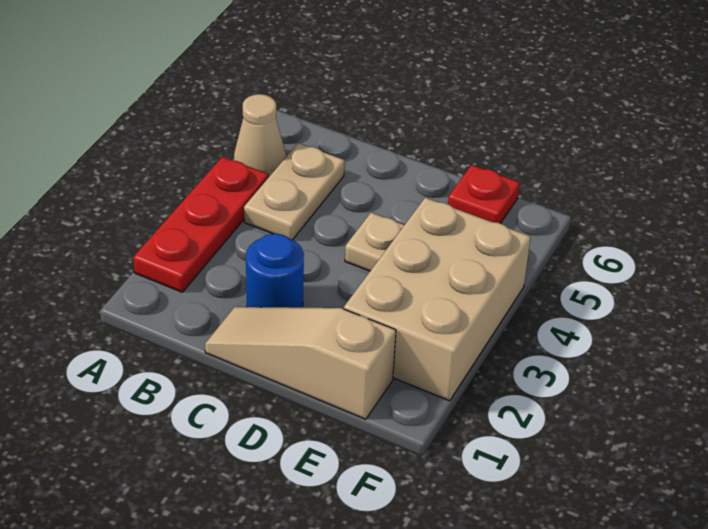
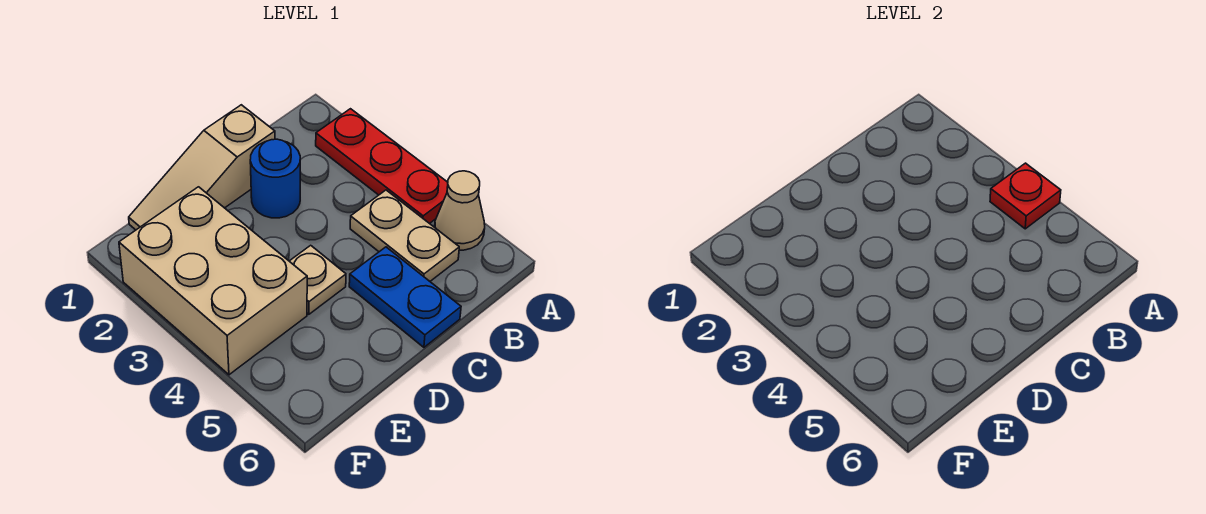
tan 1x3 slope [205,307,396,419] -> tan 1x3 slope turned to [129,105,275,230]
none -> blue 1x2 plate [349,247,461,347]
red 1x1 plate [448,165,520,224] -> red 1x1 plate moved to [990,163,1061,229]

